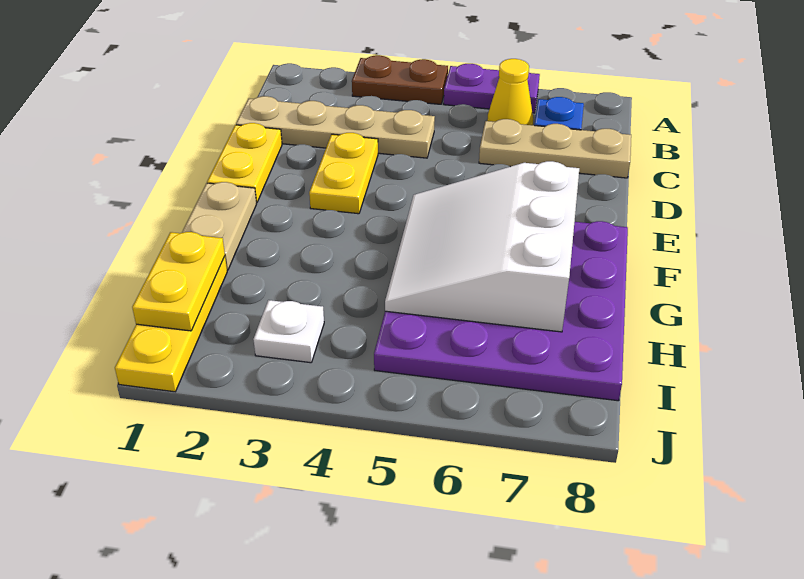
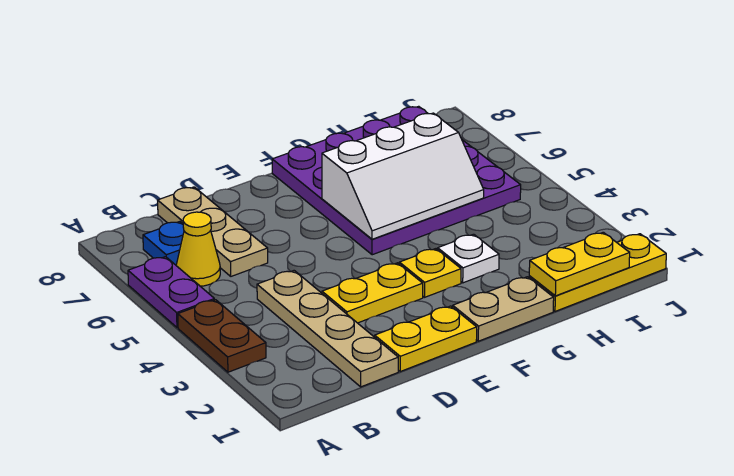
none -> yellow 1x1 plate [399,249,461,297]
white 3x3 slope [385,161,579,332] -> white 2x3 slope [322,113,484,239]
white 1x1 plate [253,300,324,363] -> white 1x1 plate moved to [438,234,499,283]

